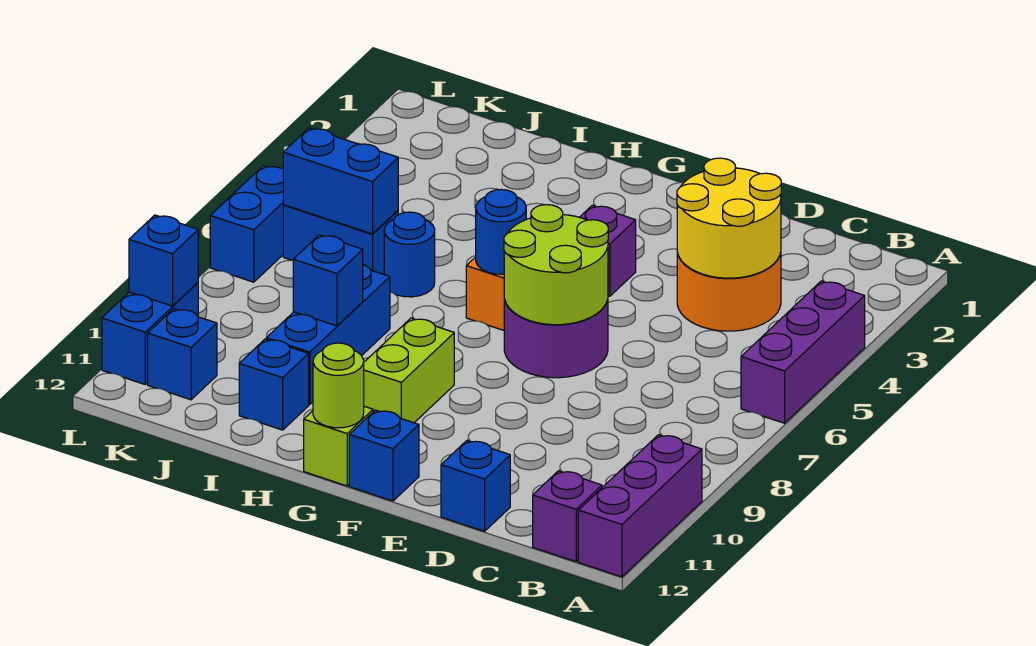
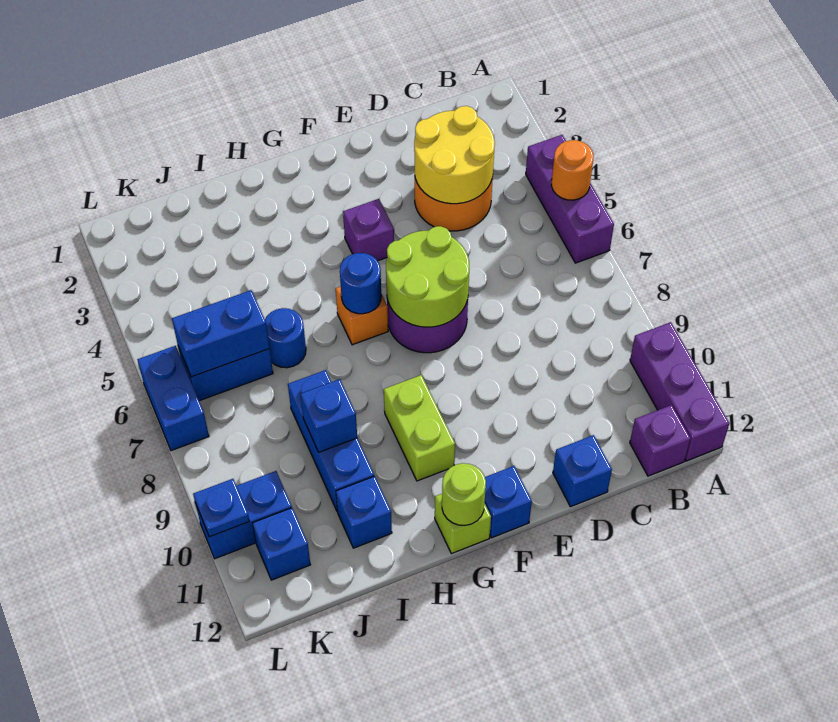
none -> orange 1x1 round brick [551,140,594,200]
blue 1x2 brick [102,283,198,384] -> blue 1x2 brick turned to [195,471,292,559]
blue 1x1 brick [129,215,198,306] -> blue 1x1 plate [193,479,249,537]

